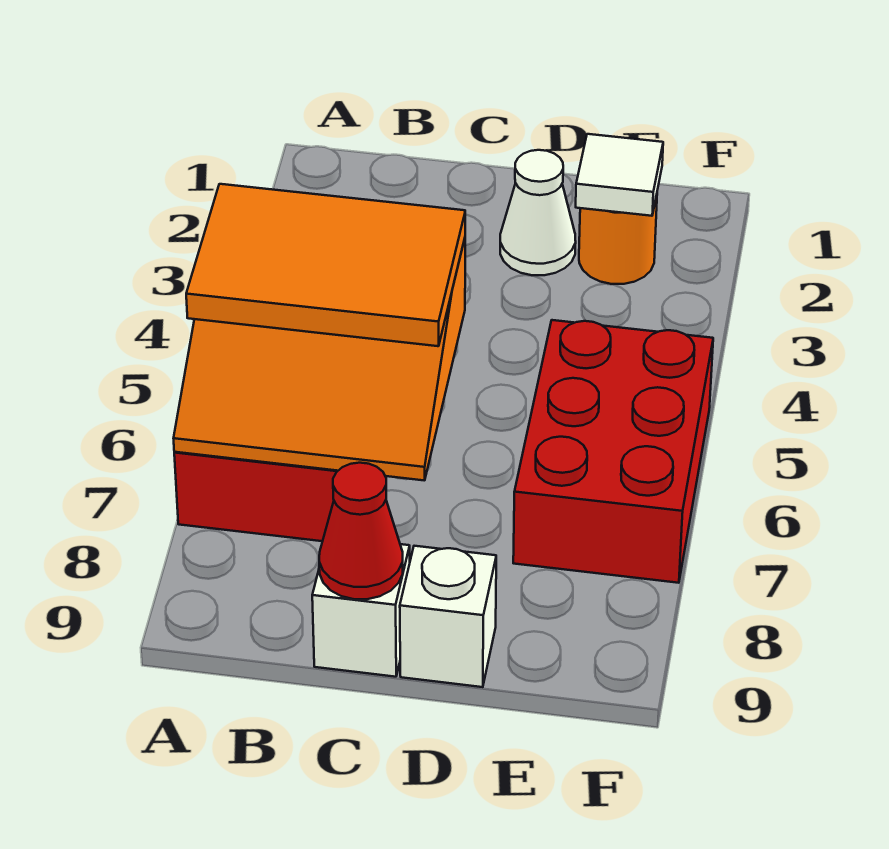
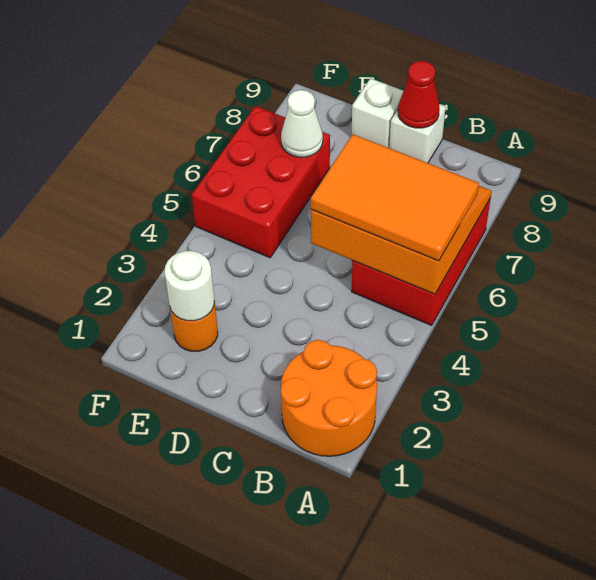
none -> orange 2x2 round brick [280,340,377,456]
white 1x1 cone [500,150,576,275] -> white 1x1 cone moved to [281,90,323,157]
white 1x1 tile [576,134,663,216] -> white 1x1 round brick [164,251,214,321]

